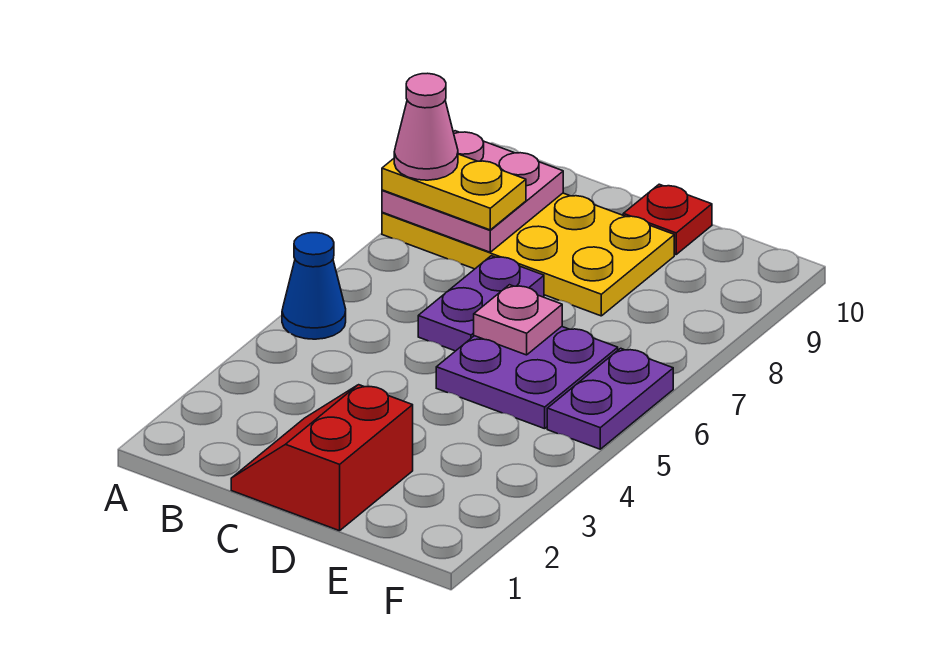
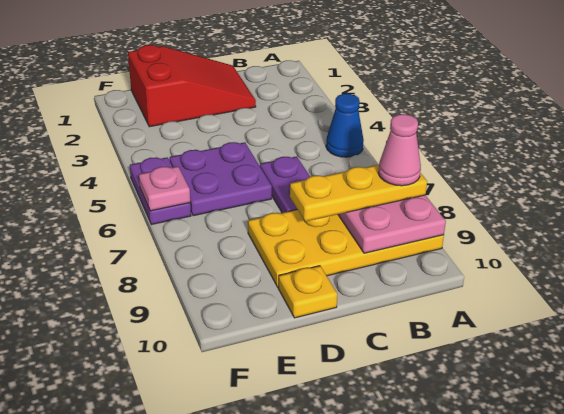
yellow 1x2 plate [382,154,526,230] -> yellow 1x3 plate [290,165,427,221]
red 2x2 slope [231,385,413,531] -> red 2x3 slope [128,45,256,127]
pink 1x1 plate [474,285,562,355] -> pink 1x1 plate moved to [139,166,190,211]
red 1x1 plate [623,184,712,254] -> yellow 1x1 plate [279,266,337,318]

